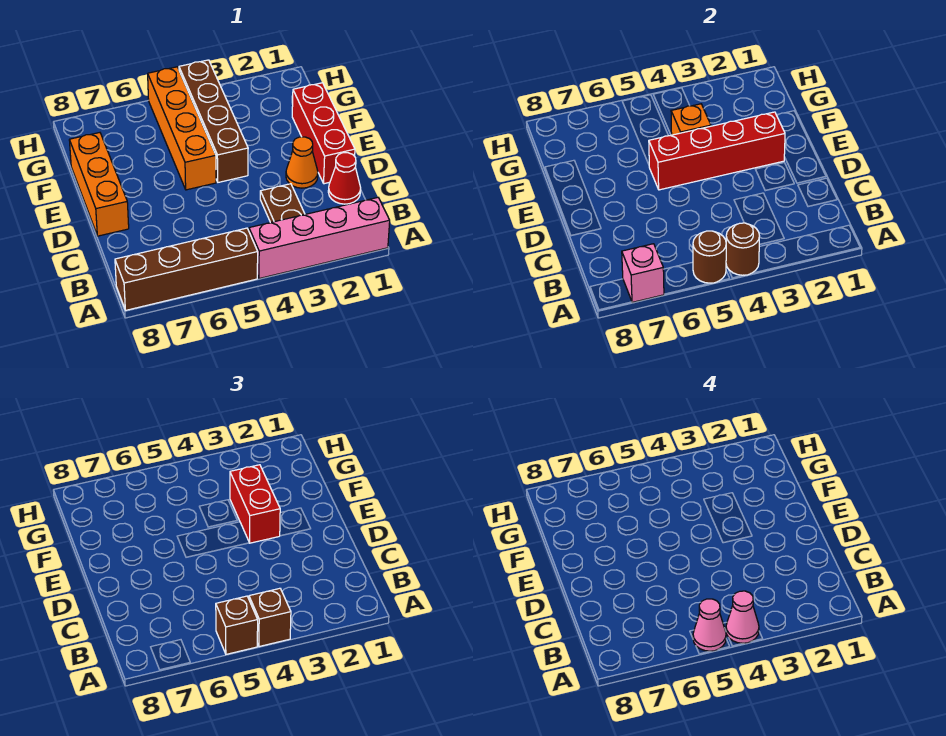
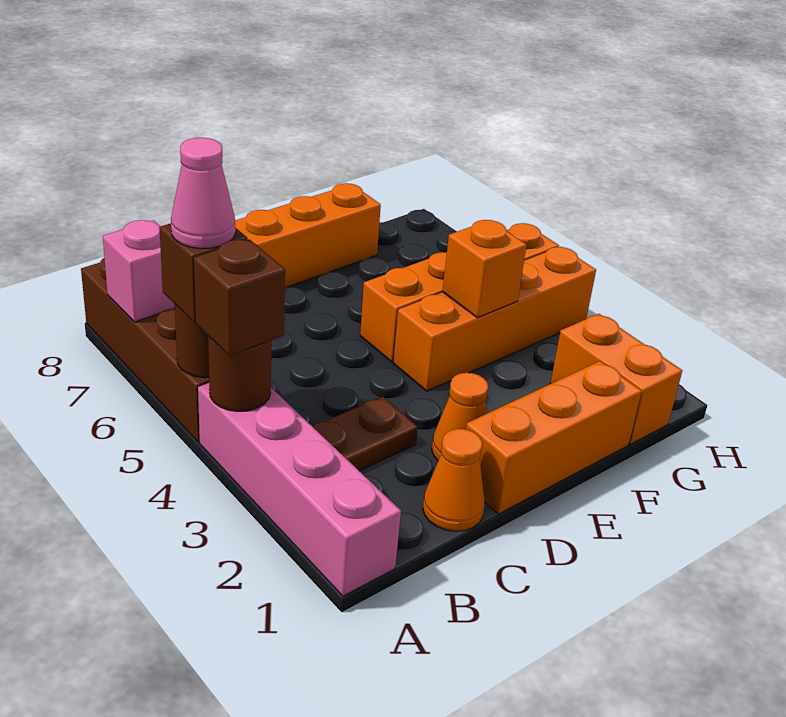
pink 1x1 cone [726,591,759,643] -> none
red 1x1 cone [328,153,361,204] -> orange 1x1 cone [423,429,485,531]
red 1x3 brick [292,83,355,184] -> orange 1x3 brick [466,361,642,514]
red 1x4 brick [649,112,785,190] -> none
red 1x2 brick [230,465,280,543] -> none
brown 1x4 brick [179,60,248,182] -> orange 1x4 brick [393,247,596,391]
none -> orange 1x2 brick [550,314,682,444]

